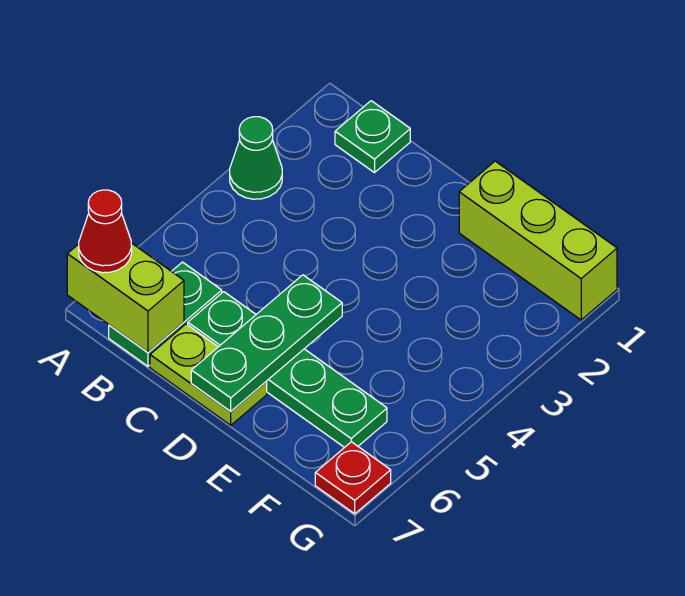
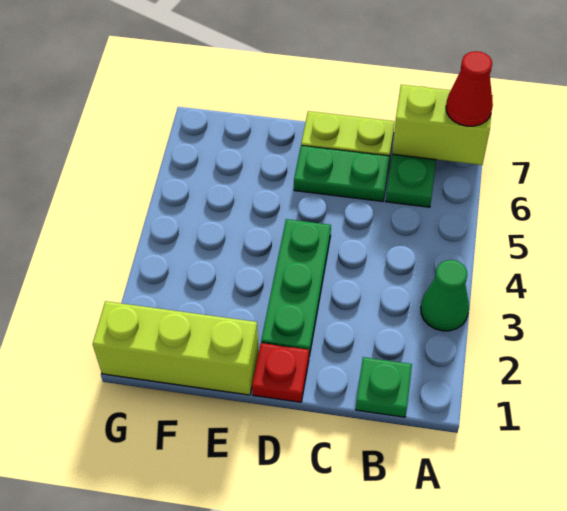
green 1x4 plate [188,292,387,448] -> green 1x2 plate [294,146,390,202]
green 1x3 plate [191,275,342,411] -> green 1x3 plate moved to [261,219,331,356]
red 1x1 plate [315,442,391,514] -> red 1x1 plate moved to [252,343,309,402]

